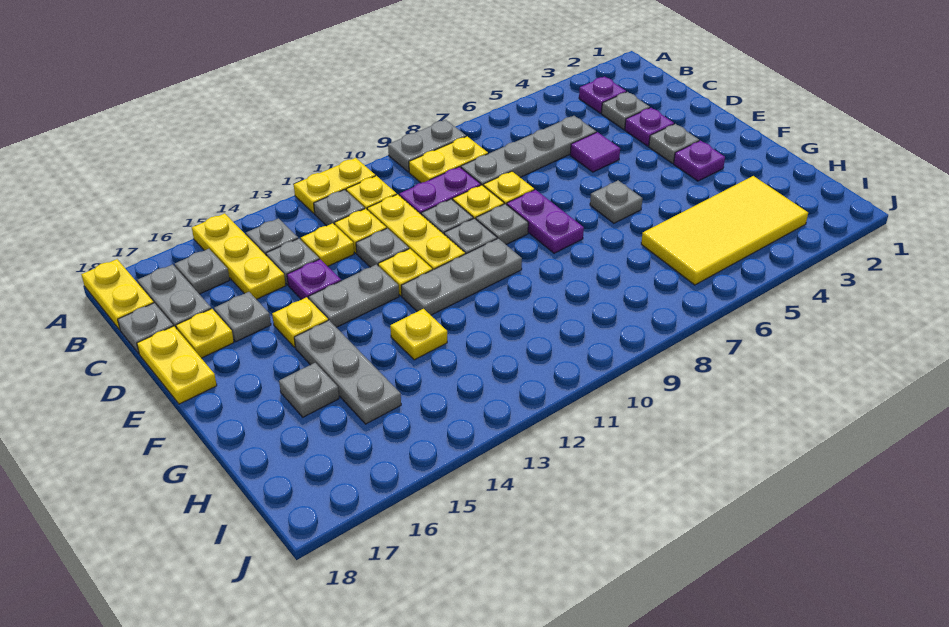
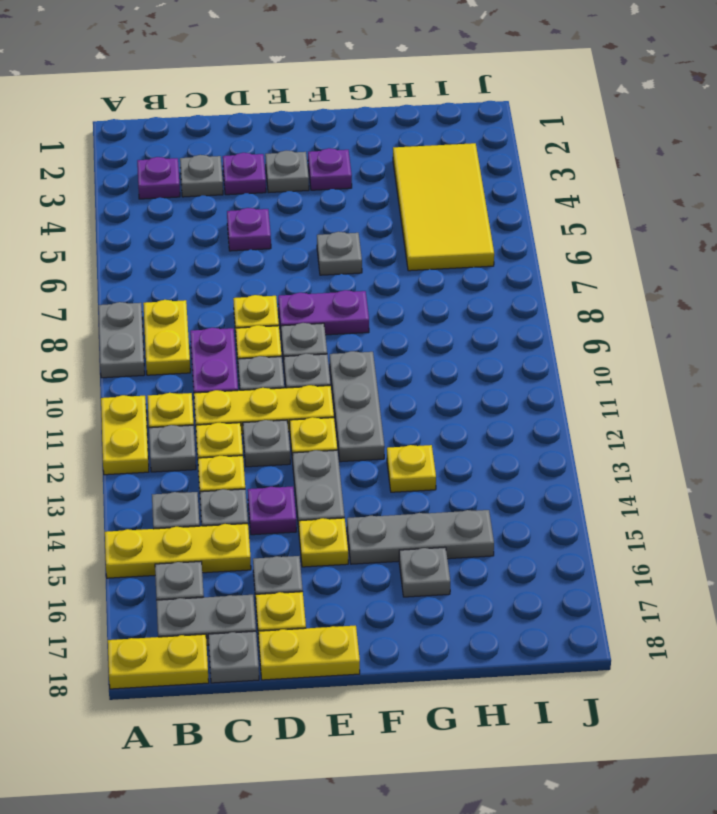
grey 1x4 plate [461,116,596,185] -> none
purple 1x1 tile [570,132,620,172] -> purple 1x1 plate [227,208,271,251]

